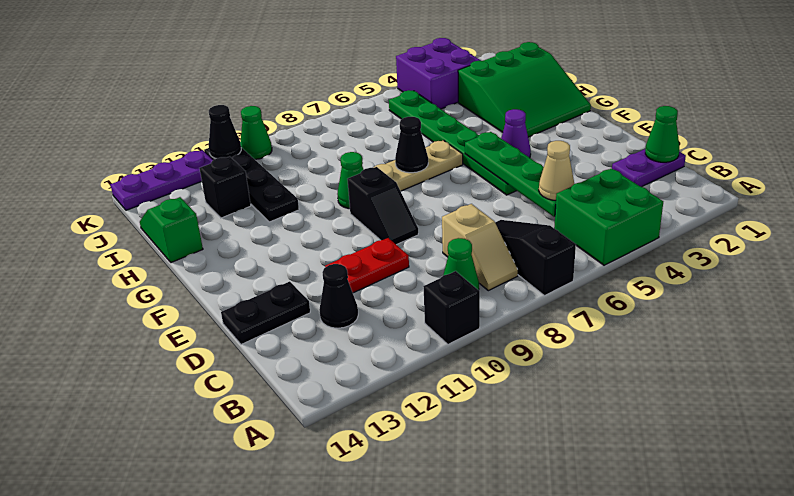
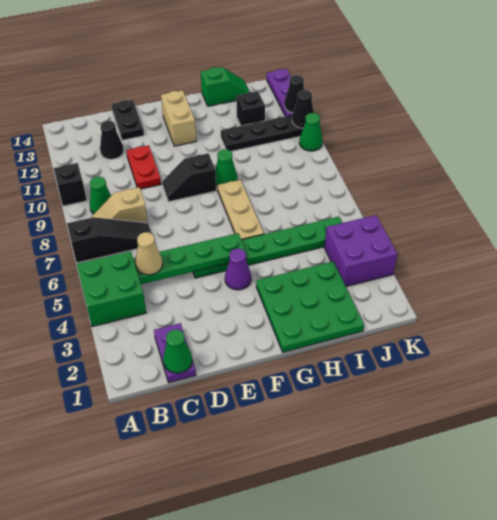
none -> tan 1x2 brick [161,90,196,146]
green 3x3 slope [458,42,591,137] -> green 3x3 plate [256,262,364,352]
black 1x1 cone [395,117,428,173] -> black 1x1 cone moved to [284,75,304,113]

